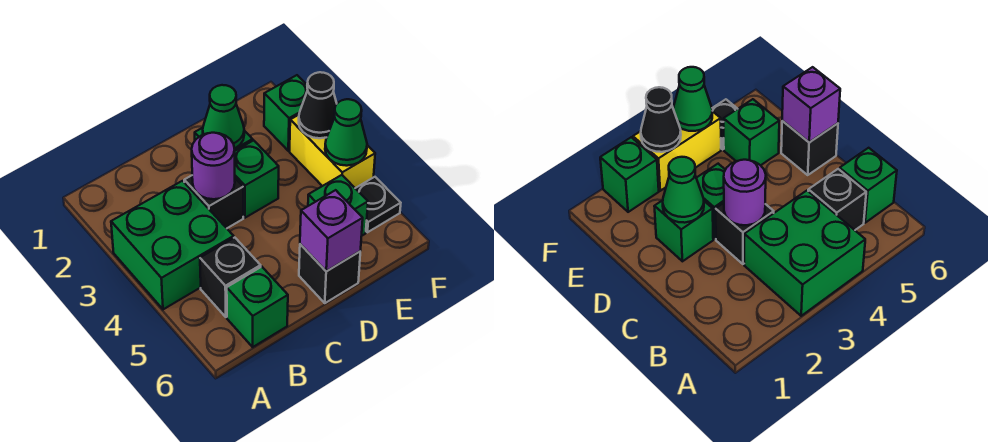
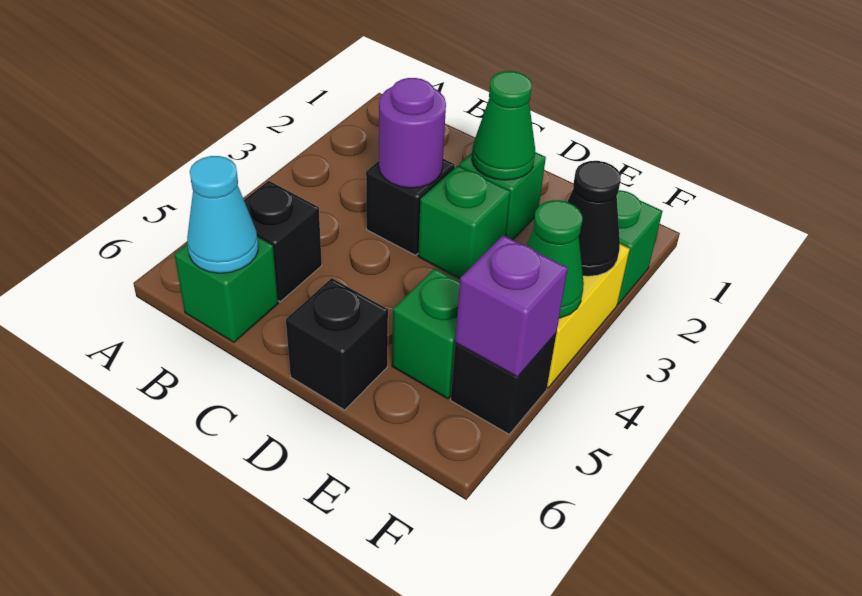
green 2x2 brick [111,181,234,309] -> none
none -> cyan 1x1 cone [187,156,258,273]
purple 1x1 brick [300,190,363,271] -> purple 1x1 brick moved to [455,235,568,377]
black 1x1 plate [355,177,401,232] -> black 1x1 brick [451,334,556,434]

